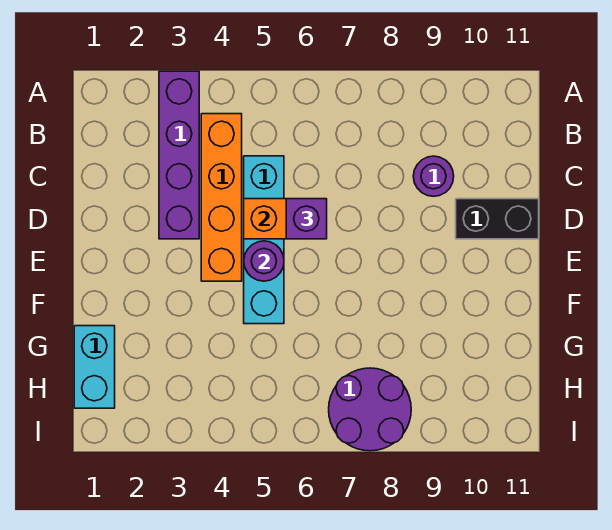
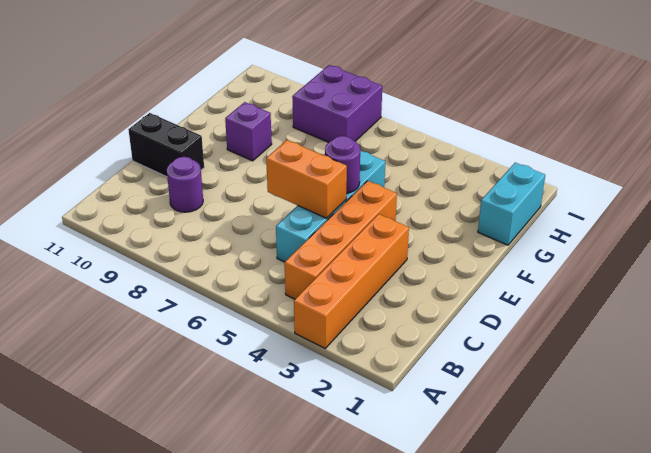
purple 1x4 brick [159,71,199,239] -> orange 1x4 brick [294,214,409,348]
purple 1x1 brick [286,199,327,239] -> purple 1x1 brick moved to [225,102,272,161]
purple 2x2 round brick [329,368,411,451] -> purple 2x2 brick [292,65,382,142]

